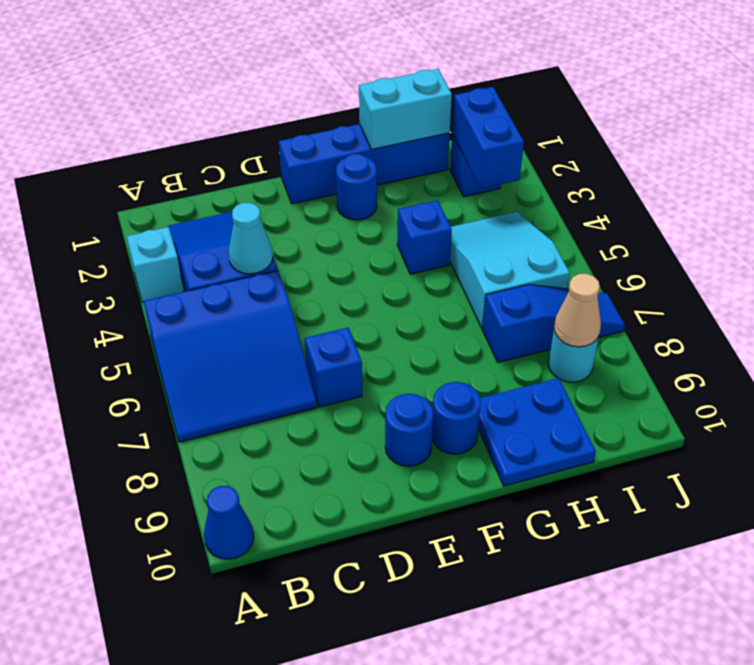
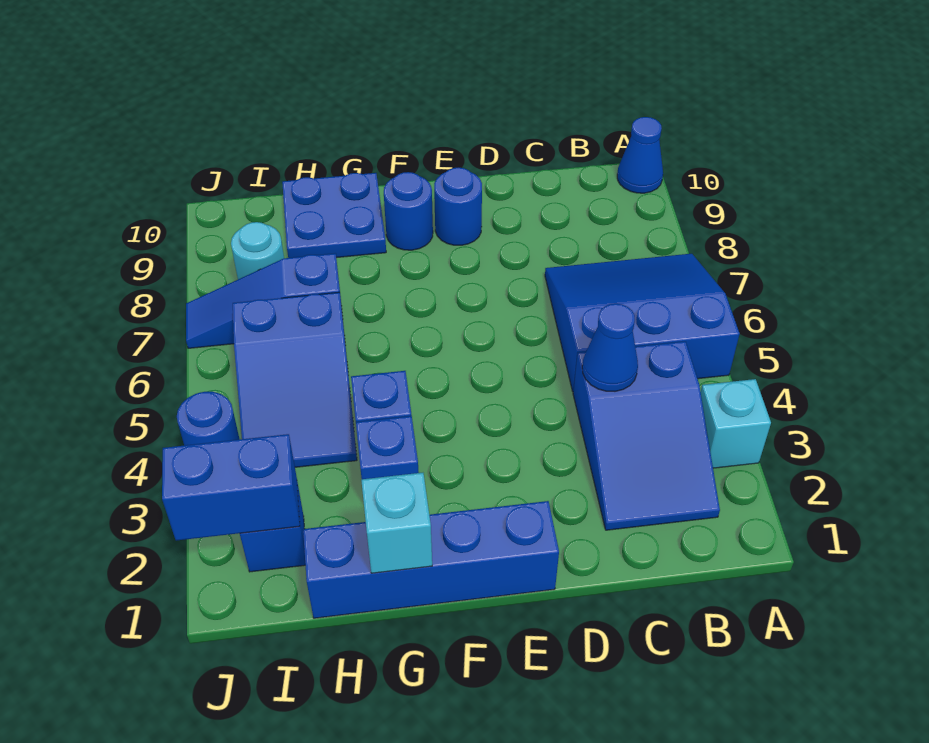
cyan 1x1 cone [228,203,273,274] -> blue 1x1 cone [582,304,638,391]
blue 1x1 brick [305,327,362,407] -> blue 1x1 brick moved to [356,416,419,479]
blue 1x1 round brick [336,154,377,220] -> blue 1x1 round brick moved to [177,392,240,445]
cyan 1x2 brick [359,69,452,149] -> cyan 1x1 brick [361,473,432,573]
cyan 2x3 slope [450,212,570,328] -> blue 2x3 slope [233,292,357,467]
blue 1x2 brick [452,87,524,189] -> blue 1x2 brick turned to [162,434,300,541]
tan 1x1 cone [554,274,601,347] -> none

